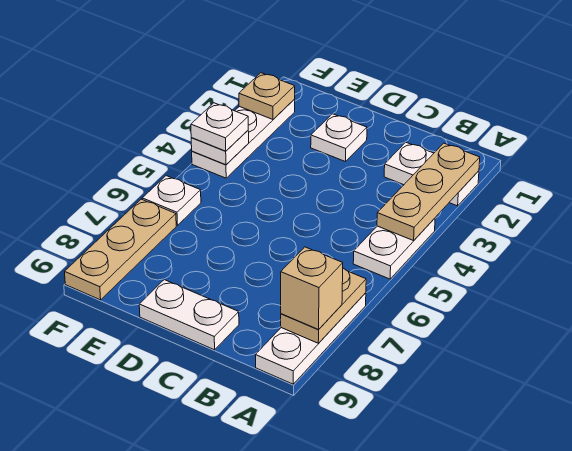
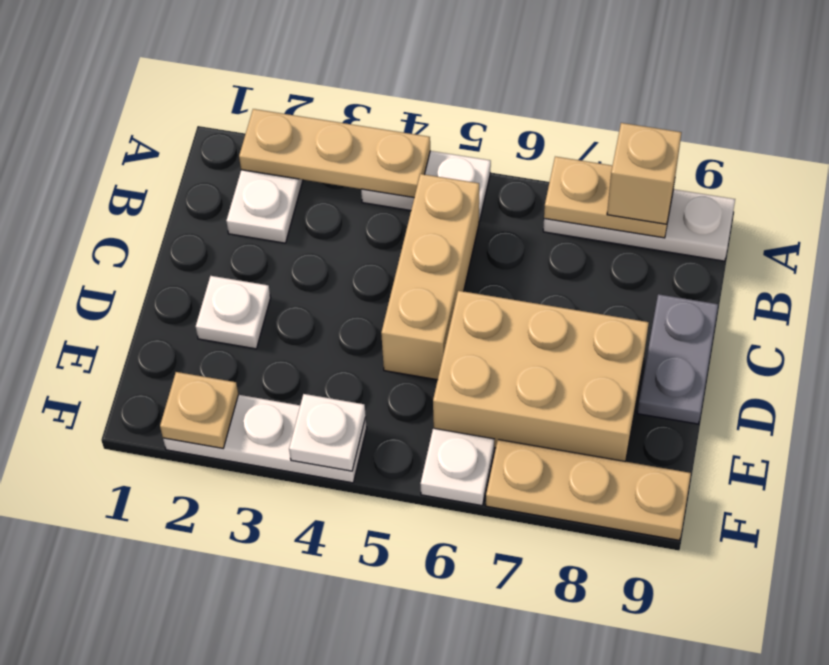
none -> tan 1x3 brick [381,174,479,380]
white 1x2 plate [139,280,239,350] -> grey 1x2 plate [637,294,718,424]
none -> tan 2x3 brick [433,291,649,461]
white 1x1 plate [191,103,248,151] -> none

